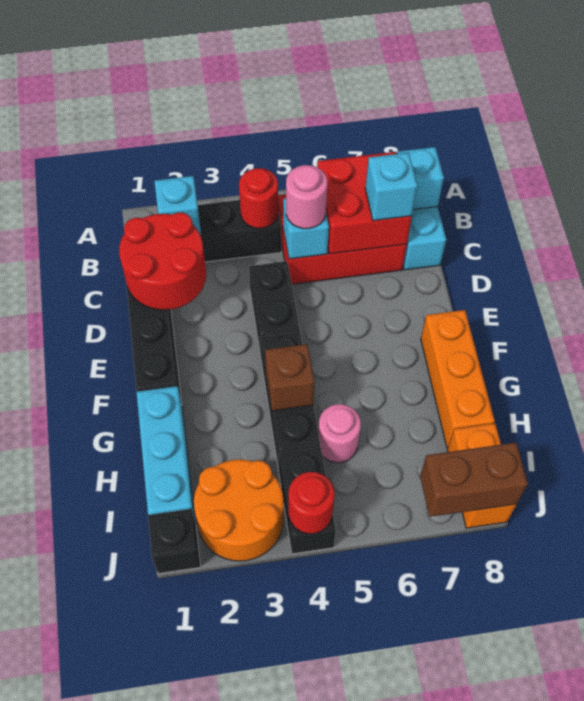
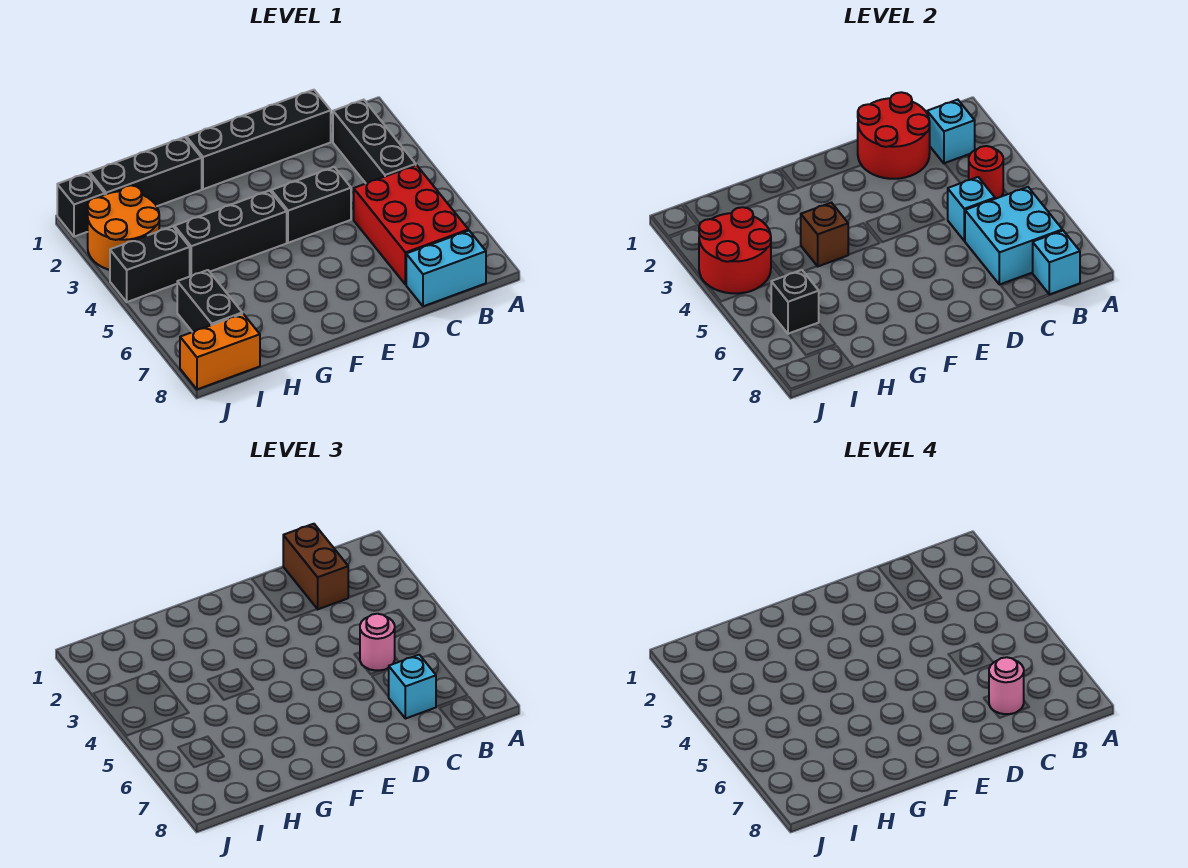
red 2x2 brick [317,152,412,254] -> cyan 2x2 brick [965,187,1062,285]
orange 1x3 brick [421,310,495,447] -> none
cyan 1x3 brick [137,386,195,520] -> black 1x3 brick [90,137,202,206]
pink 1x1 round brick [318,404,361,463] -> pink 1x1 round brick moved to [989,657,1024,714]
none -> black 1x2 brick [177,270,242,332]
none -> black 1x1 brick [771,270,819,334]
red 1x1 round brick [289,472,334,534] -> red 2x2 round brick [699,207,771,293]
brown 1x2 brick [420,443,528,517] -> brown 1x2 brick moved to [283,524,348,609]

